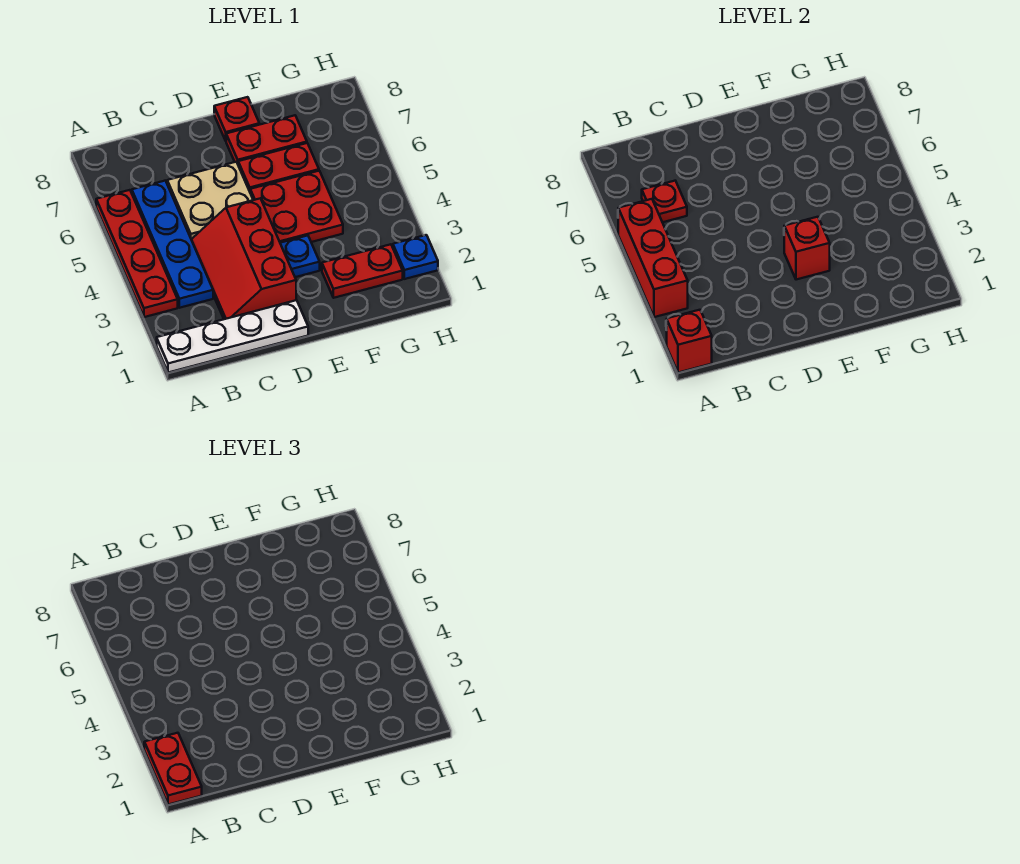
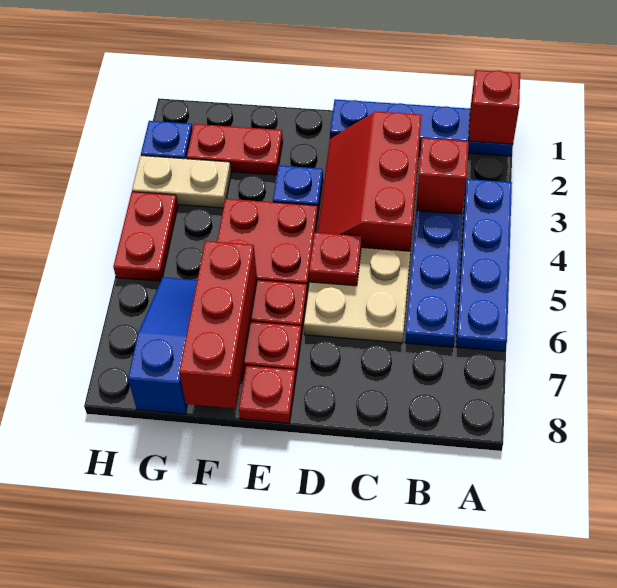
white 1x4 plate [157,300,308,373] -> blue 1x4 plate [330,99,513,156]
red 1x2 plate [144,733,202,805] -> red 1x2 plate moved to [113,192,178,281]
red 1x4 plate [96,190,178,317] -> blue 1x4 plate [456,179,512,351]
red 1x3 brick [618,199,688,317] -> red 1x3 brick moved to [179,241,257,409]
red 1x1 plate [642,181,687,222] -> red 1x1 plate moved to [309,232,361,286]
red 2x3 slope [191,198,296,319] -> red 2x3 slope turned to [317,111,422,251]
red 1x1 brick [784,217,830,280] -> red 1x1 brick moved to [416,138,469,214]
none -> tan 1x2 plate [132,156,231,208]
none -> blue 1x3 slope [128,277,197,414]

